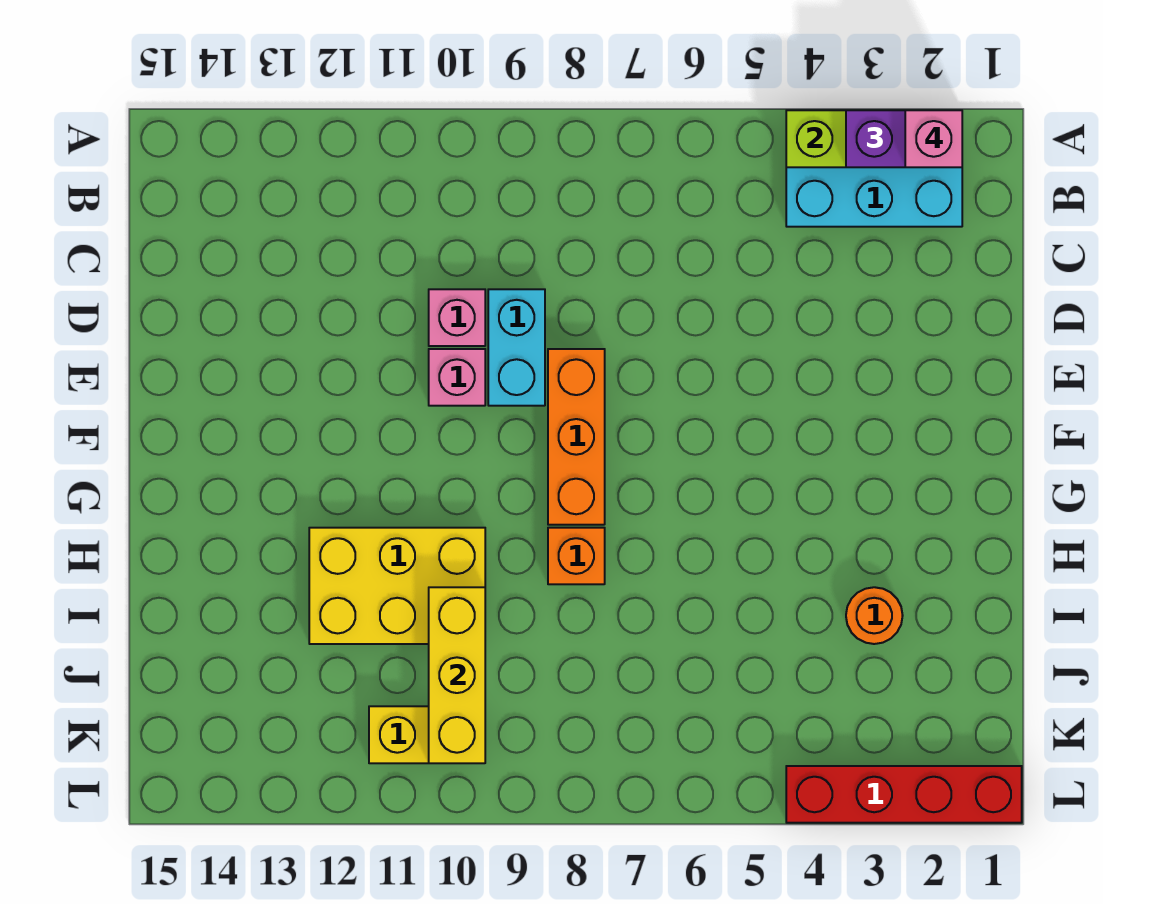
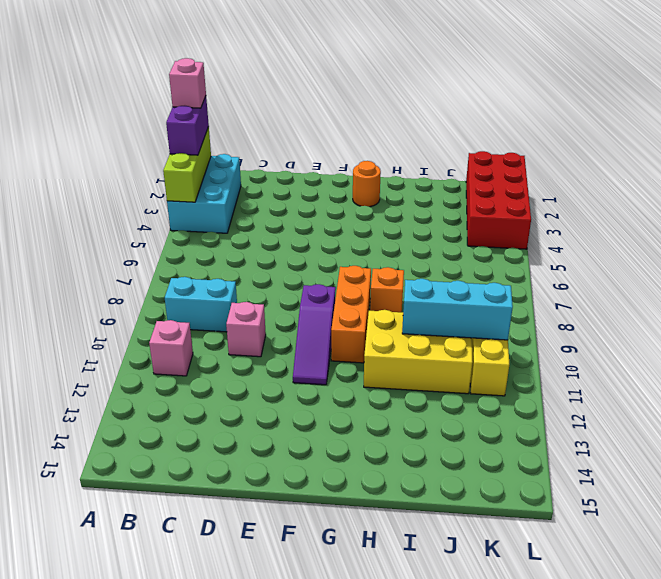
cyan 1x2 brick [488,289,545,406] -> cyan 1x2 brick moved to [165,277,237,332]
orange 1x3 brick [548,349,605,525] -> orange 1x3 brick turned to [331,266,371,363]
pink 1x1 brick [429,349,485,406] -> pink 1x1 brick moved to [149,320,193,376]
none -> purple 1x3 slope [293,284,336,385]
yellow 2x3 brick [309,528,485,644] -> yellow 2x3 brick turned to [364,310,473,394]
orange 1x1 round brick [846,587,903,644] -> orange 1x1 round brick moved to [353,161,381,207]
yellow 1x3 brick [429,587,485,763] -> cyan 1x3 brick [402,279,513,340]
red 1x4 brick [786,766,1022,823] -> red 2x4 brick [466,151,531,249]

